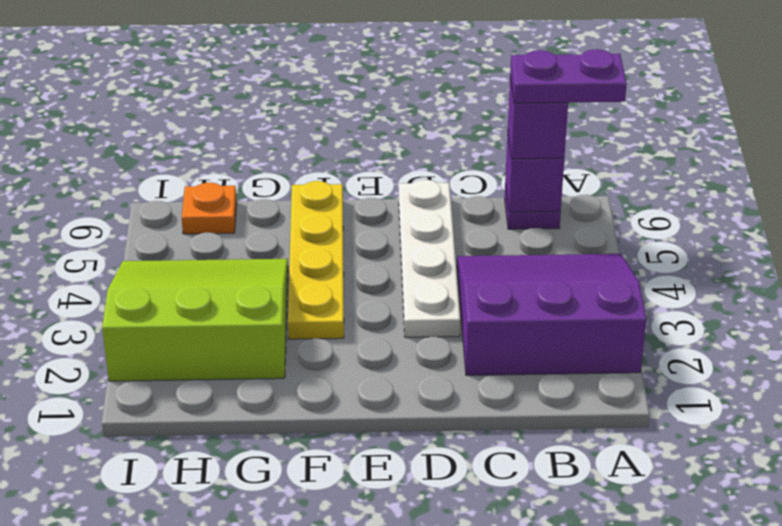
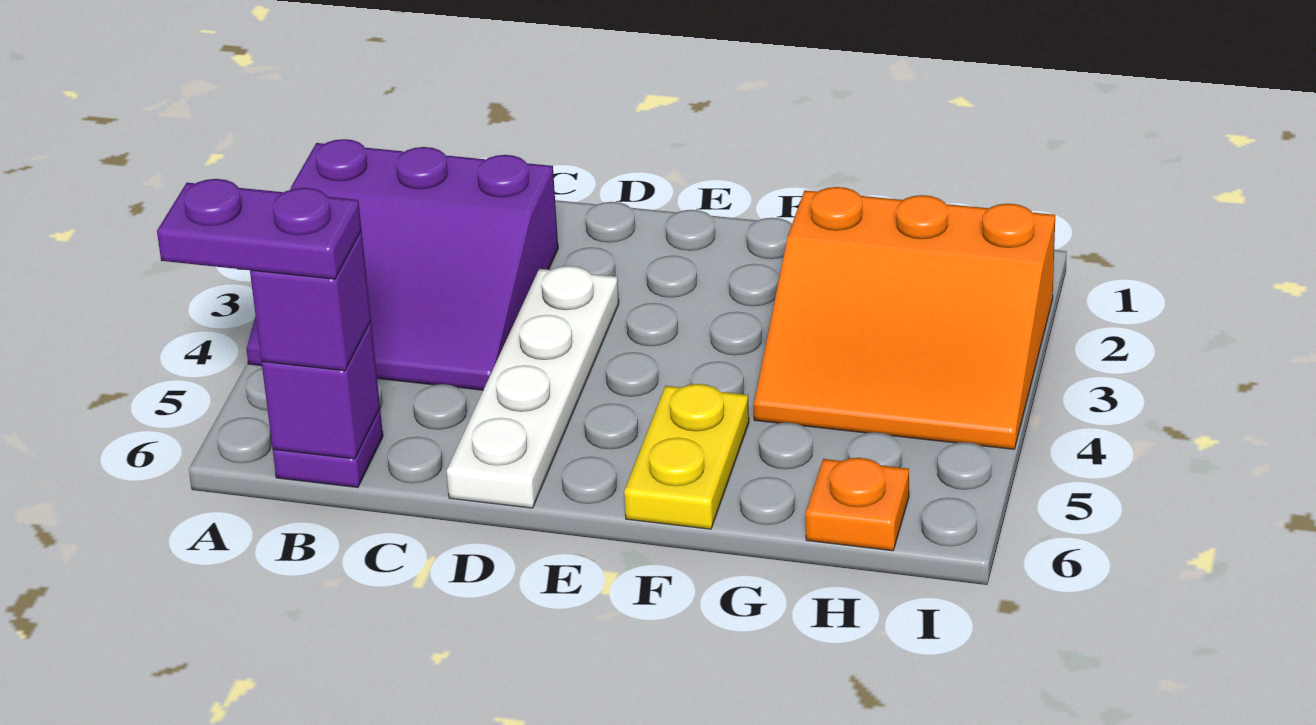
yellow 1x4 plate [288,181,344,339] -> yellow 1x2 plate [624,384,749,529]
lime 3x3 slope [102,259,288,381] -> orange 3x3 slope [754,187,1055,449]

